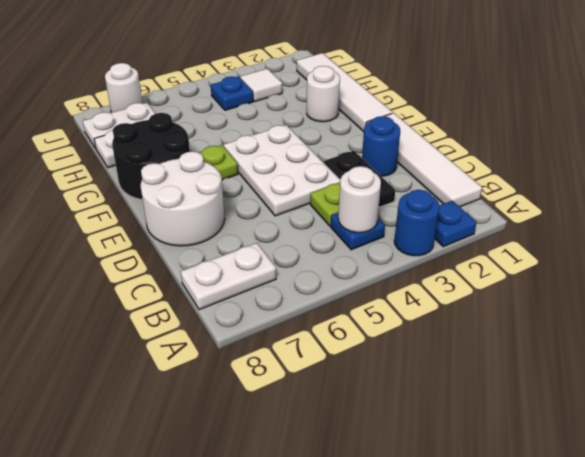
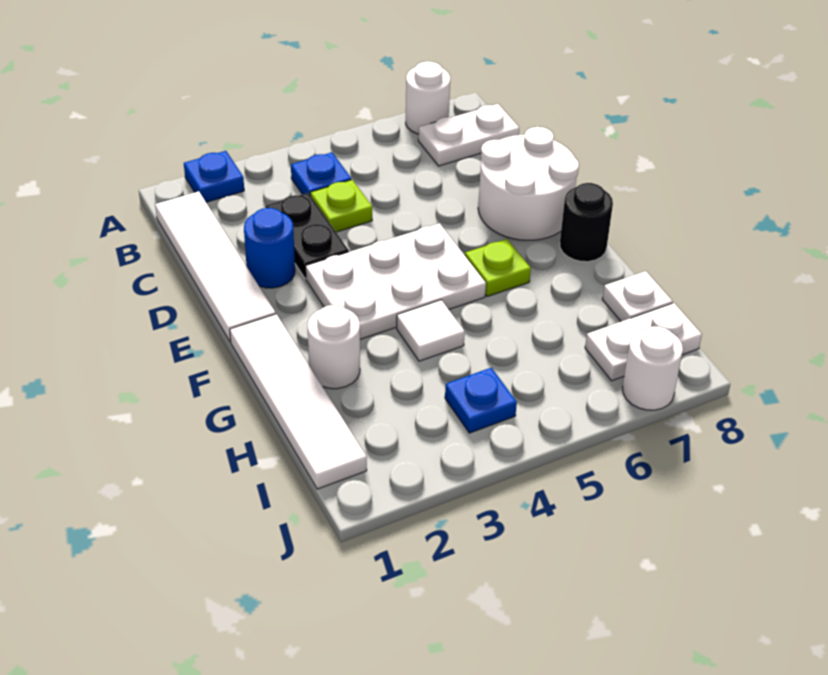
blue 1x1 round brick [394,190,440,256] -> none
white 1x1 round brick [338,166,381,233] -> white 1x1 round brick moved to [406,61,450,134]
white 2x3 plate [224,125,340,216] -> white 2x3 plate turned to [306,223,486,339]
black 2x2 round brick [112,113,190,200] -> black 1x1 round brick [560,183,613,262]
white 1x1 tile [240,69,282,101] -> white 1x1 tile moved to [397,300,465,361]

